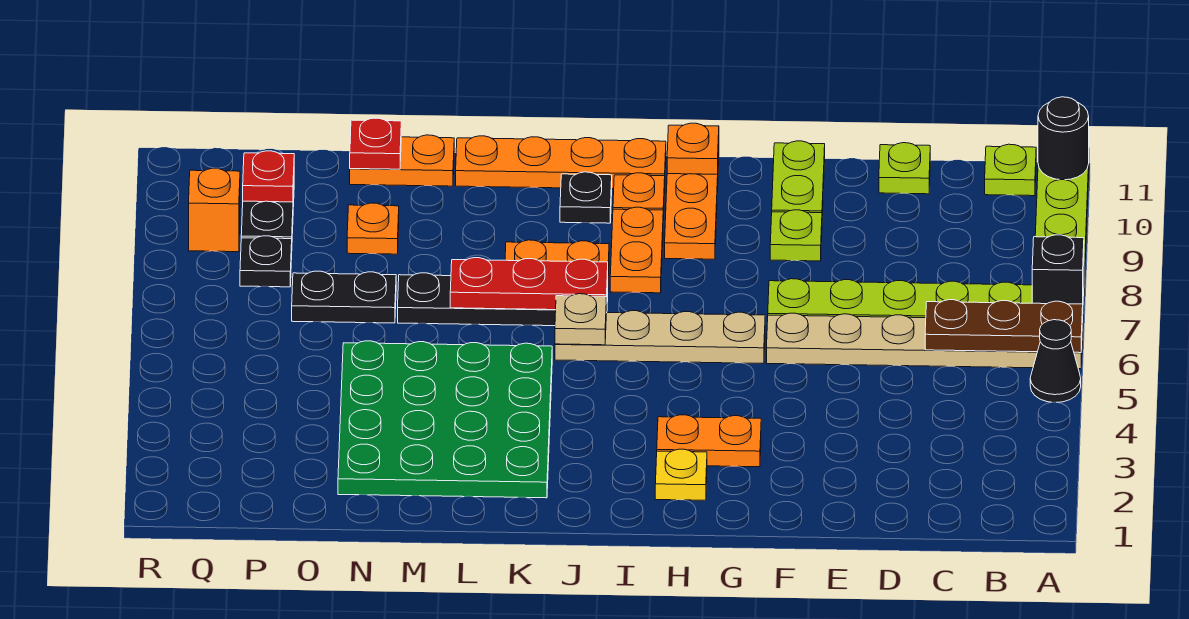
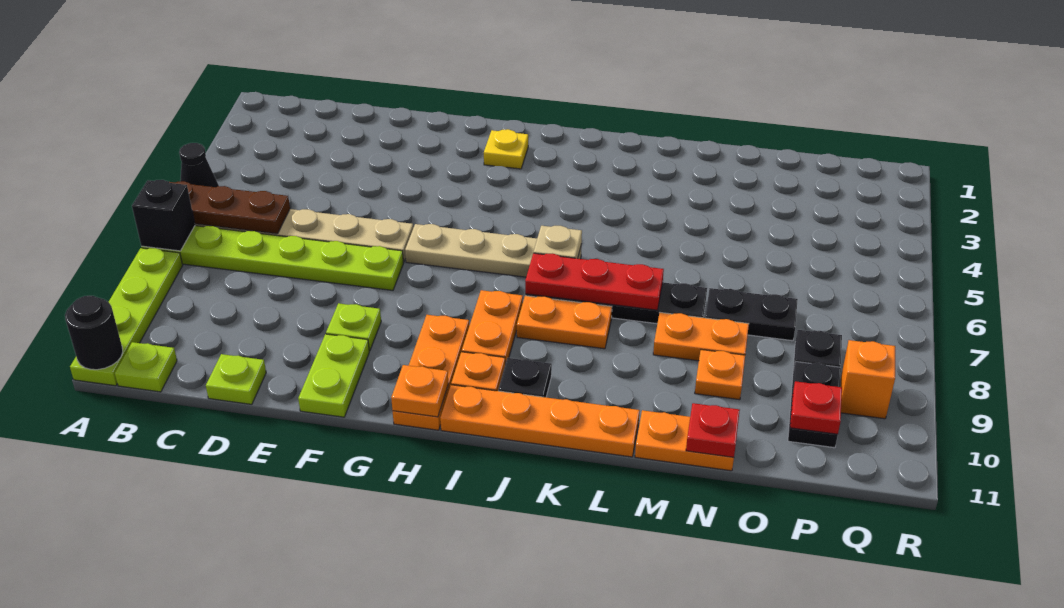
orange 1x2 plate [657,415,761,467] -> orange 1x2 plate moved to [653,313,749,361]
green 4x4 plate [338,341,552,498] -> none

